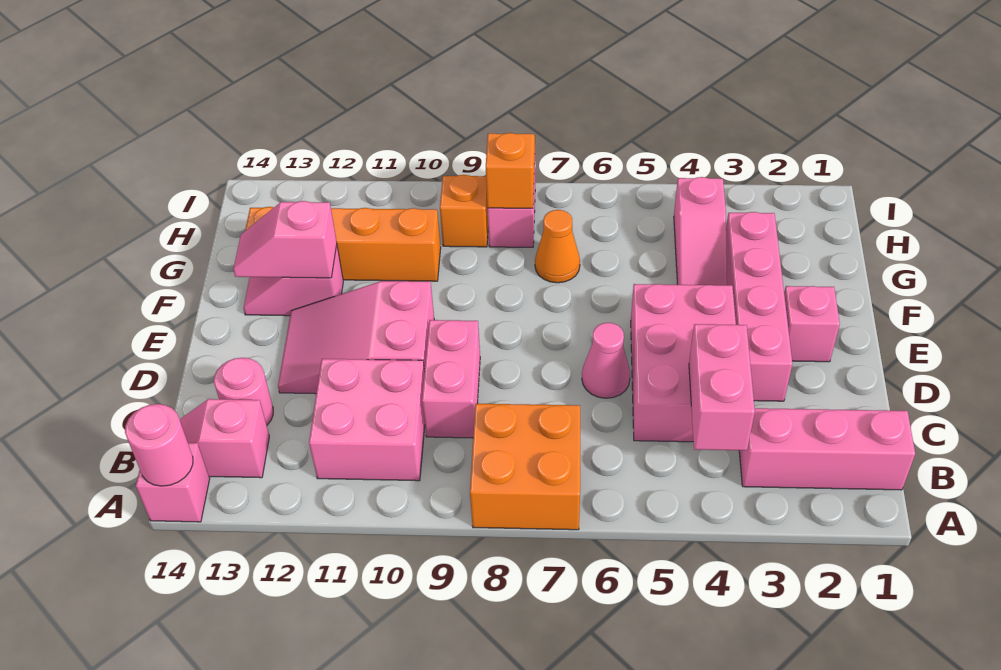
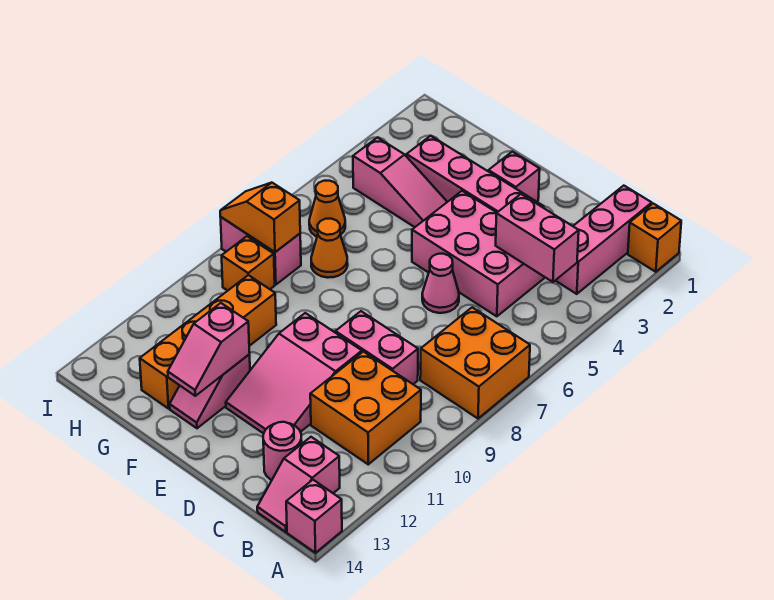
none -> orange 1x1 brick [628,204,681,272]
pink 1x1 round brick [125,404,193,486] -> none
pink 2x2 brick [309,359,425,481] -> orange 2x2 brick [310,352,421,464]
none -> orange 1x1 cone [309,181,345,237]

